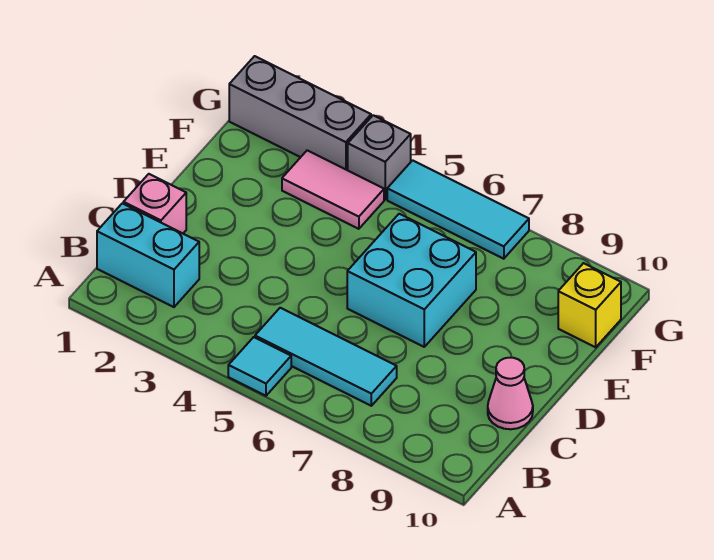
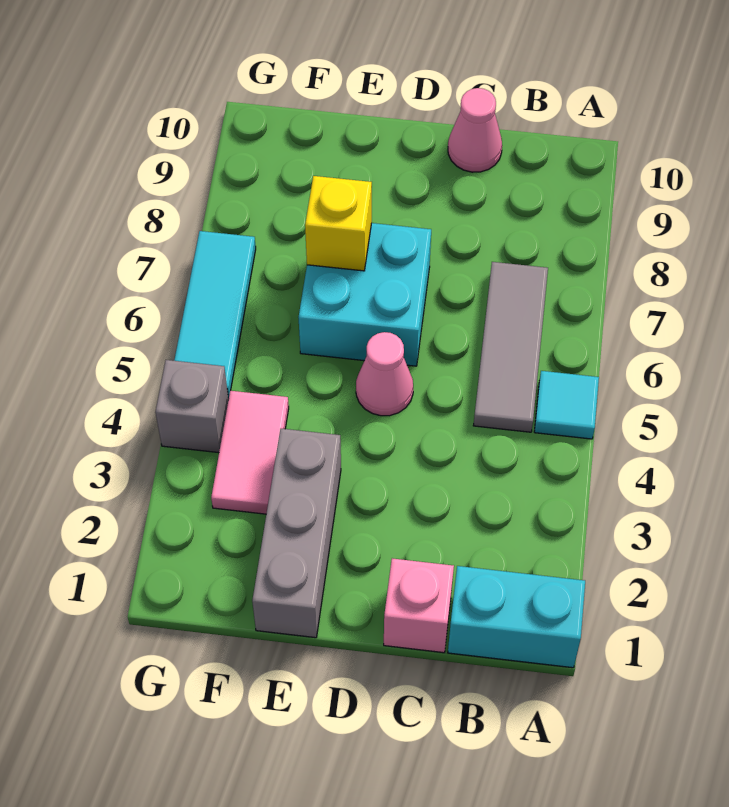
cyan 1x2 brick [97,203,199,307] -> cyan 1x2 brick turned to [448,566,585,668]
cyan 1x3 tile [255,308,397,406] -> grey 1x3 tile [473,262,548,432]
none -> pink 1x1 cone [356,332,413,416]
yellow 1x1 brick [558,263,621,347] -> yellow 1x1 brick moved to [305,176,372,271]
grey 1x3 brick [229,56,371,170] -> grey 1x3 brick moved to [252,429,341,638]

